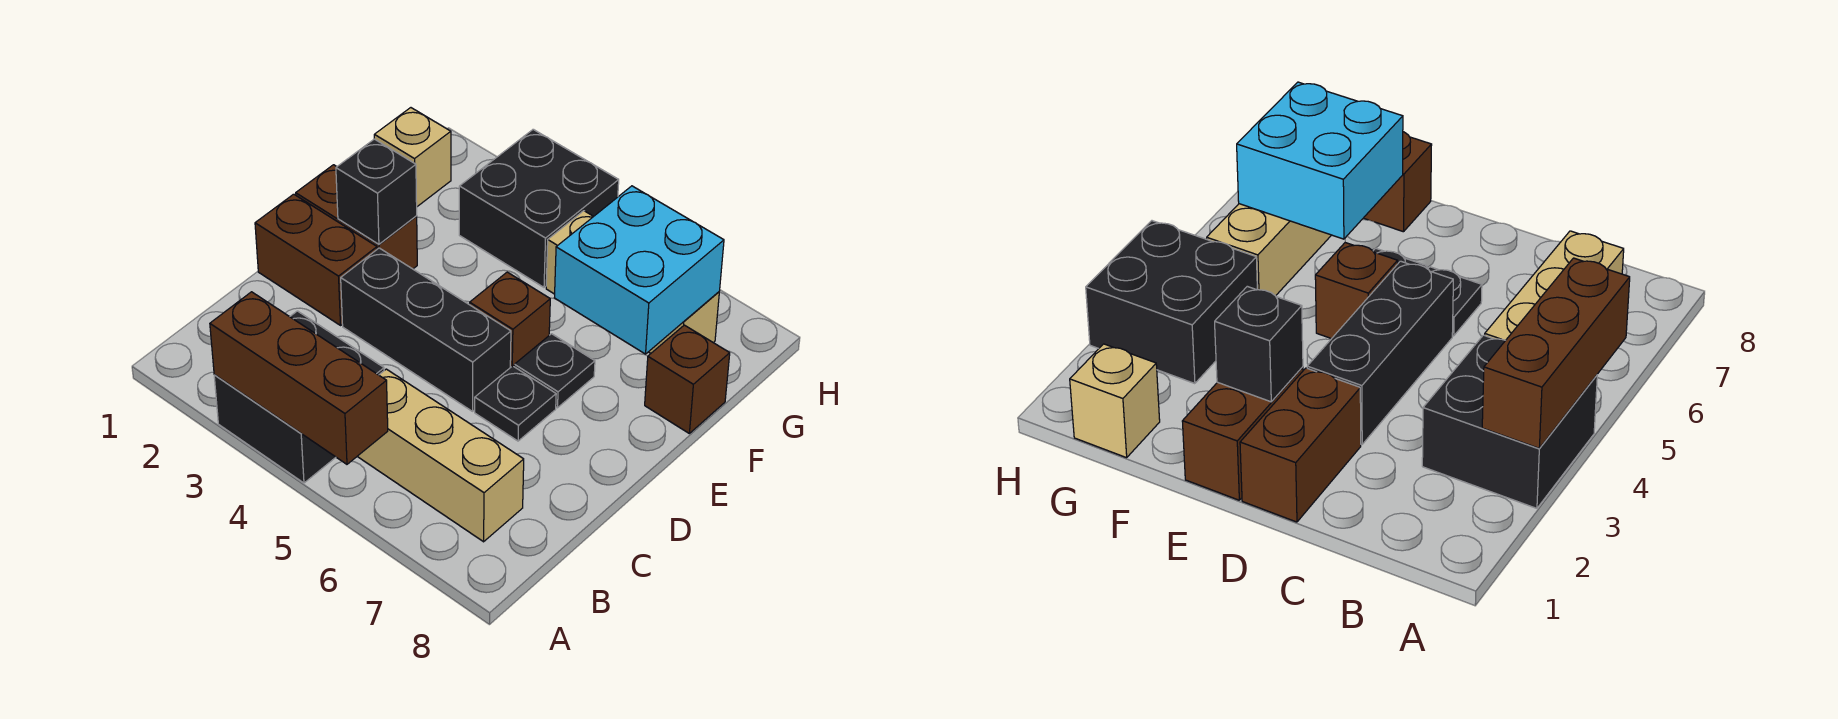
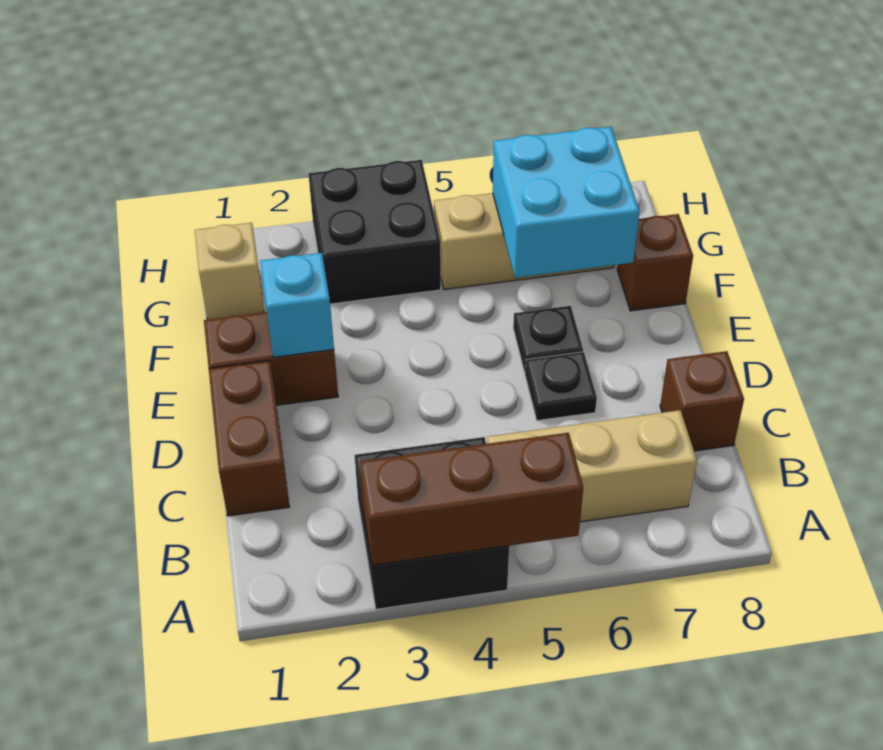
brown 1x2 brick [255,194,377,325] -> brown 1x2 brick turned to [209,361,290,516]
black 1x3 brick [341,248,511,411] -> none
black 1x1 brick [336,139,417,244] -> cyan 1x1 brick [260,253,334,357]
brown 1x1 brick [470,272,550,368] -> brown 1x1 brick moved to [660,351,744,451]

